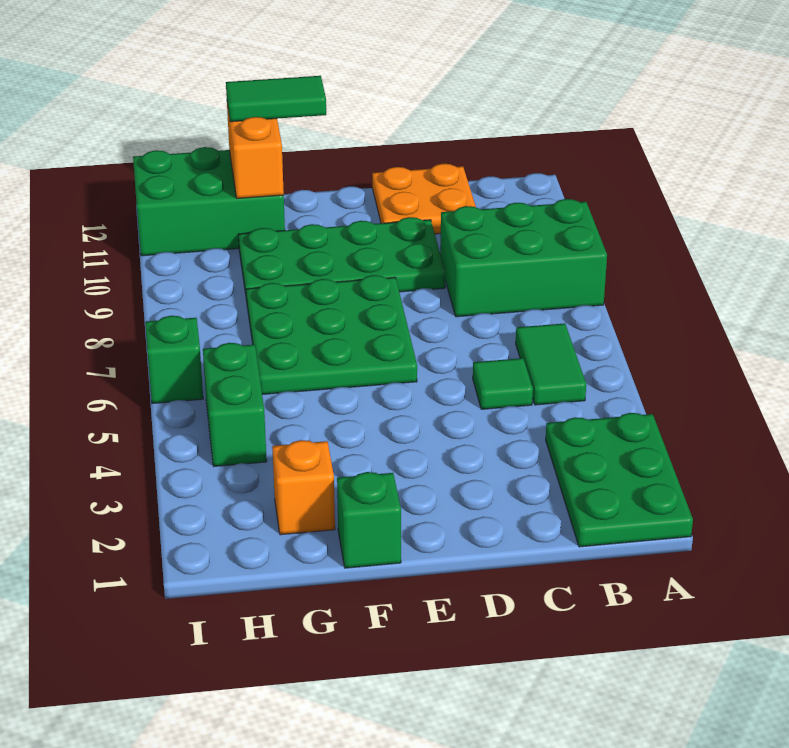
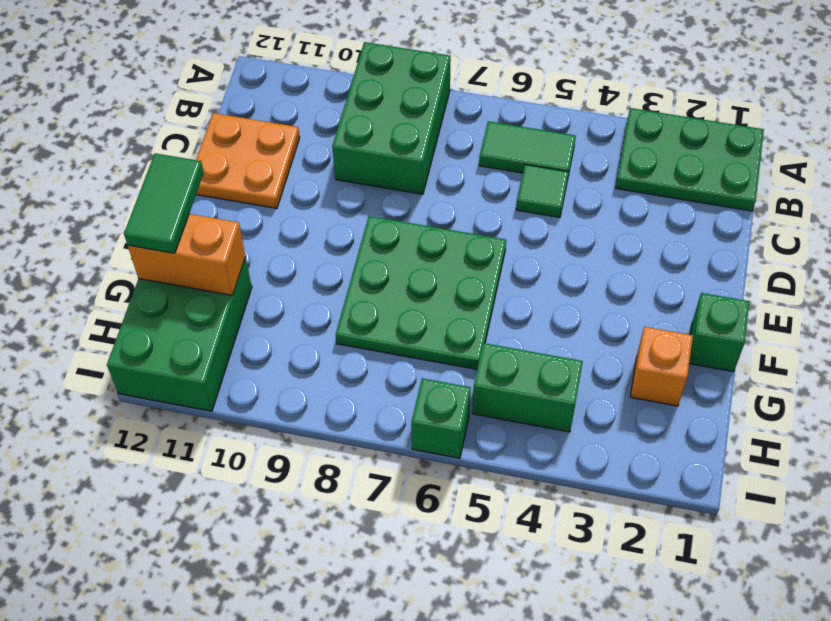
green 2x4 plate [238,217,445,300] -> none

